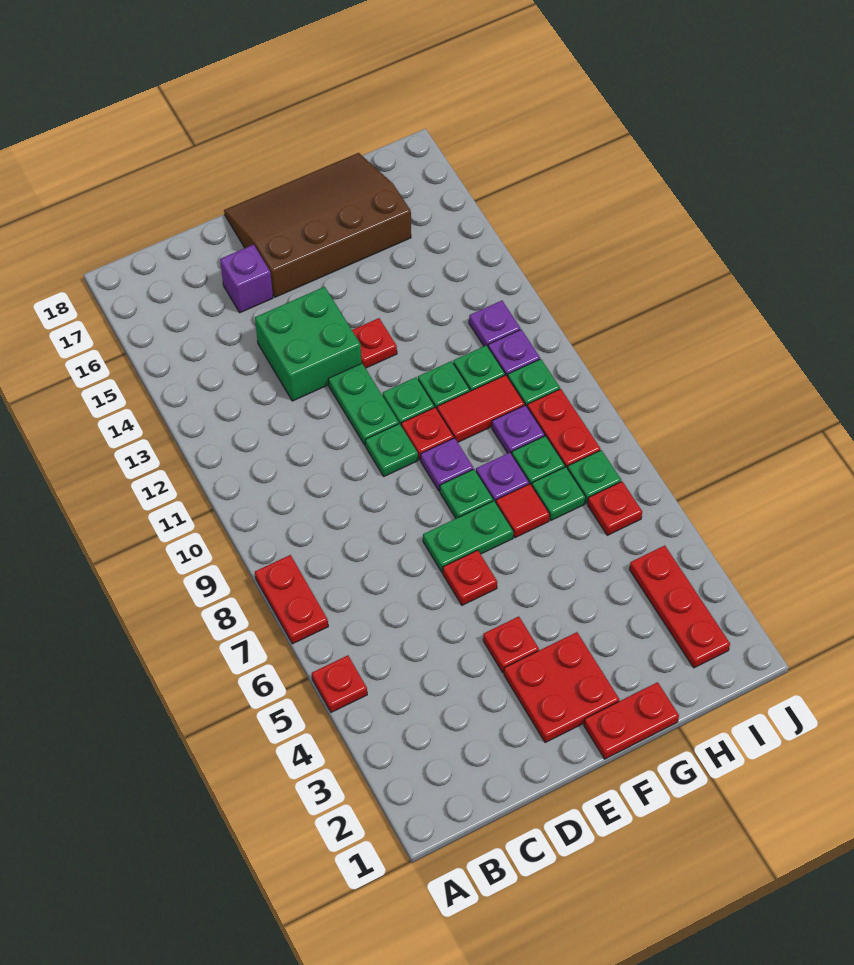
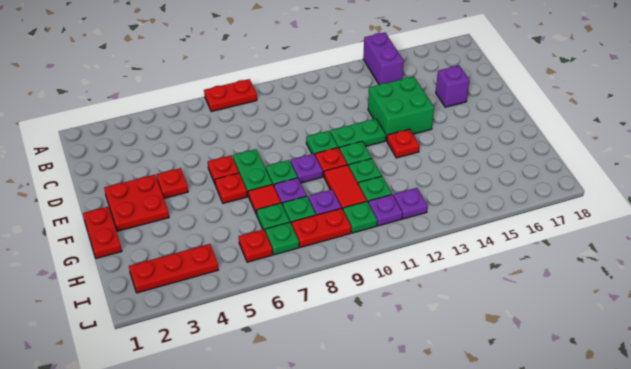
red 1x1 plate [312,655,367,712] -> red 1x1 plate moved to [215,173,247,203]
none -> purple 1x2 brick [363,33,404,85]
brown 3x4 slope [224,153,411,297] -> none

